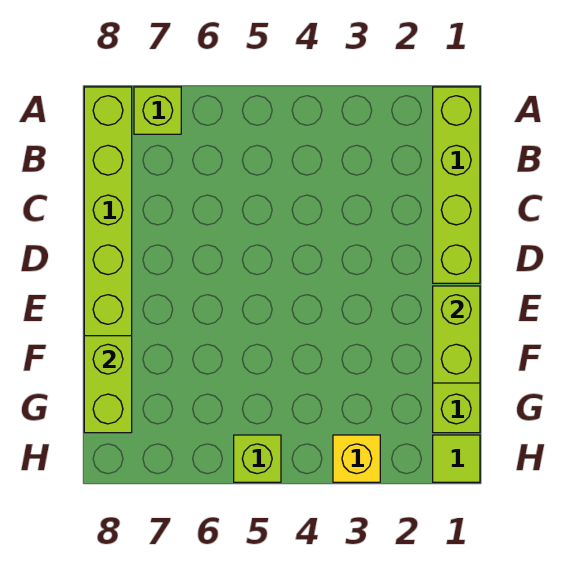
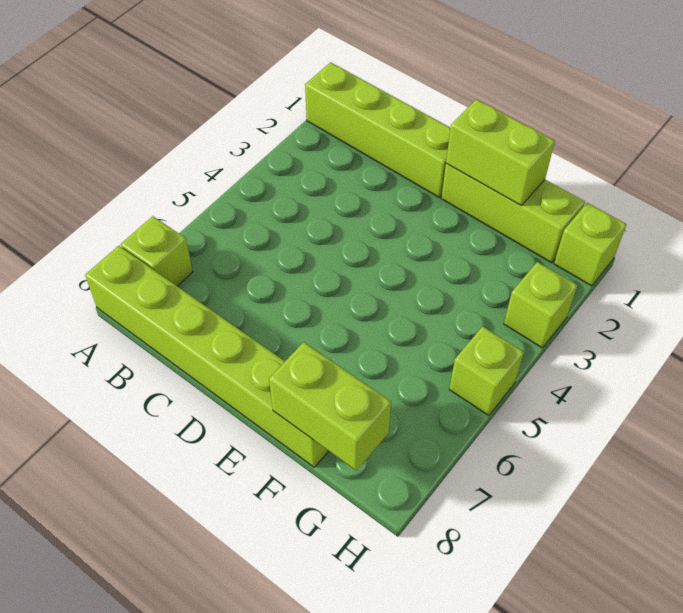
lime 1x1 tile [433,435,480,482] -> lime 1x1 brick [554,203,627,286]
yellow 1x1 brick [333,435,380,482] -> lime 1x1 brick [504,262,578,348]

